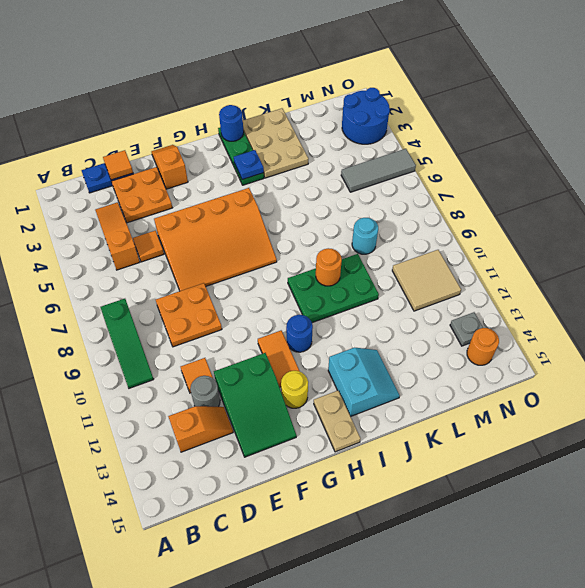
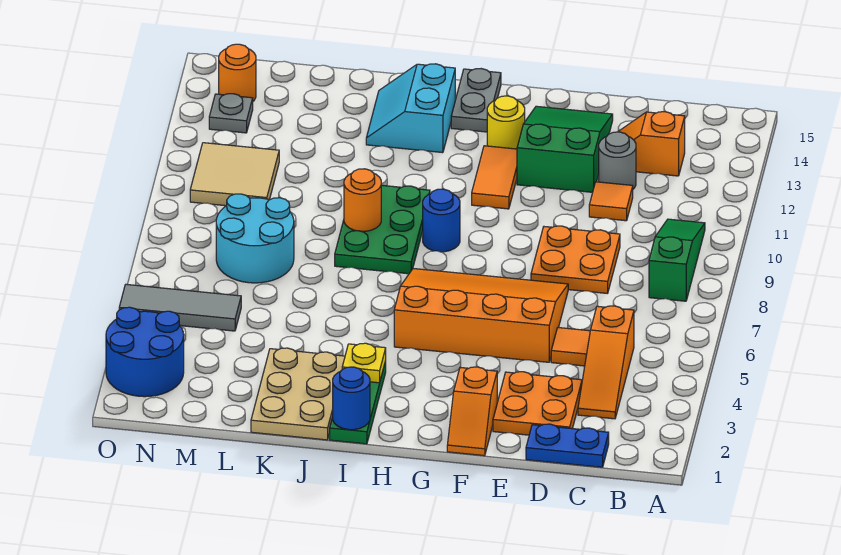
orange 1x1 tile [103,150,133,180] -> none
blue 1x1 round brick [286,315,313,352] -> blue 1x1 round brick moved to [423,189,460,252]
tan 1x2 plate [314,390,361,452] -> grey 1x2 plate [451,69,501,132]
blue 1x1 plate [234,150,264,180] -> yellow 1x1 plate [342,343,386,383]
green 2x3 plate [288,254,379,323] -> green 2x3 plate turned to [335,185,430,274]
cyan 1x1 round brick [352,218,378,254] -> cyan 2x2 round brick [216,194,294,283]

